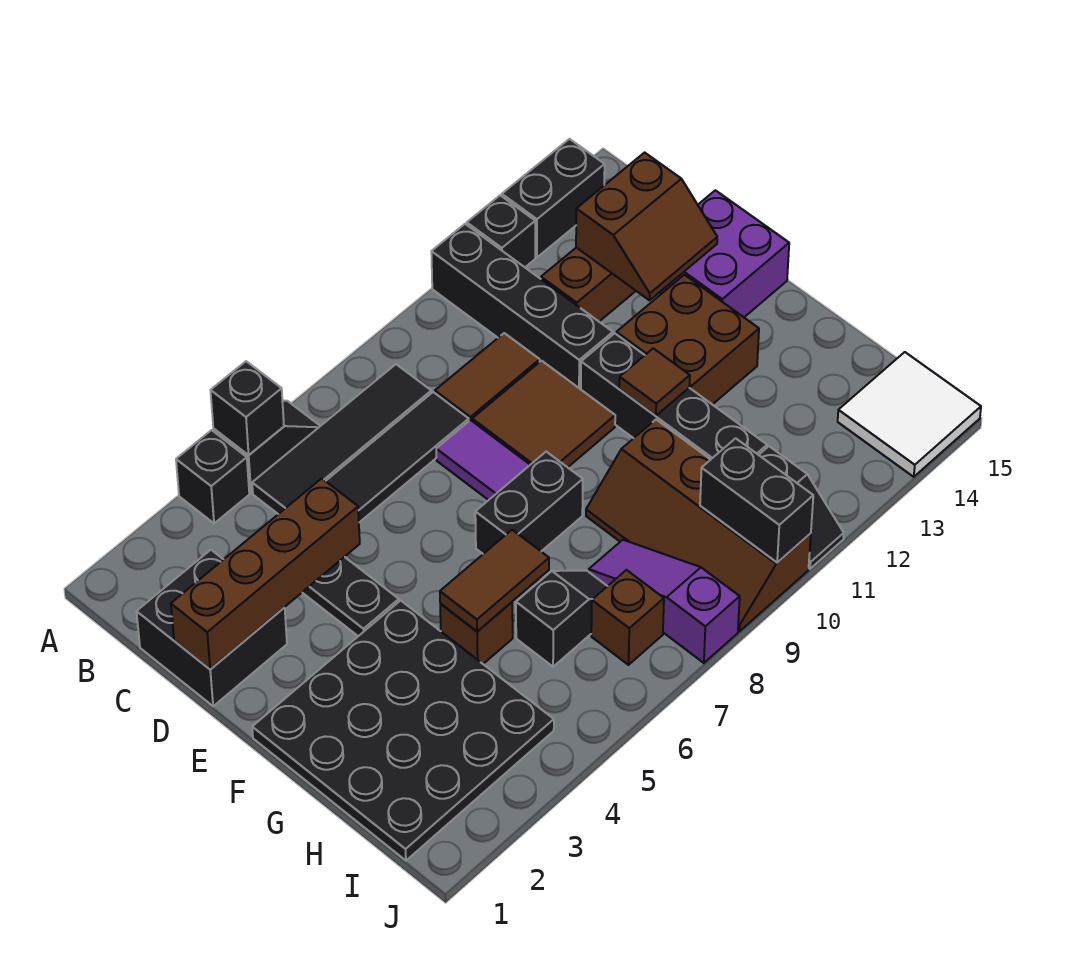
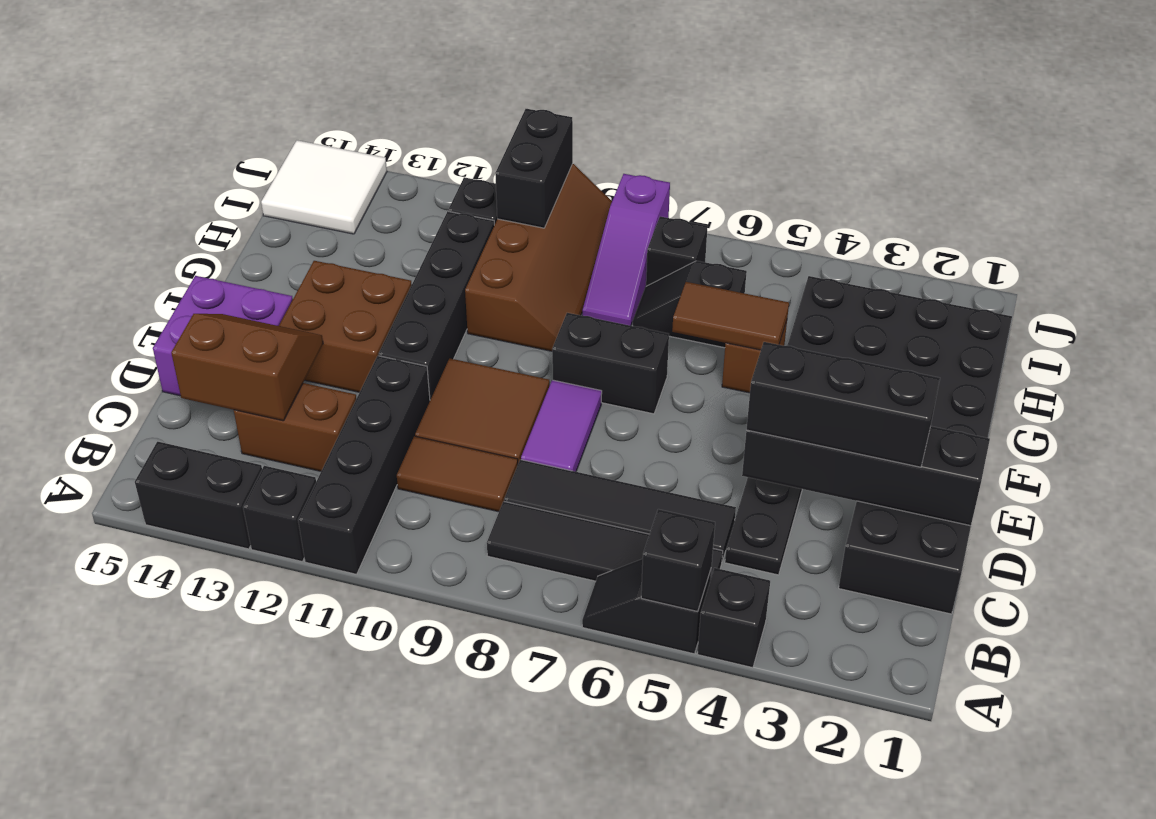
brown 1x4 brick [171,478,360,669] -> black 1x4 brick [742,426,990,526]
none -> black 1x3 brick [746,342,940,467]
brown 1x1 tile [619,348,690,416] -> none
brown 1x1 brick [591,570,664,665] -> black 1x1 brick [646,216,708,286]

